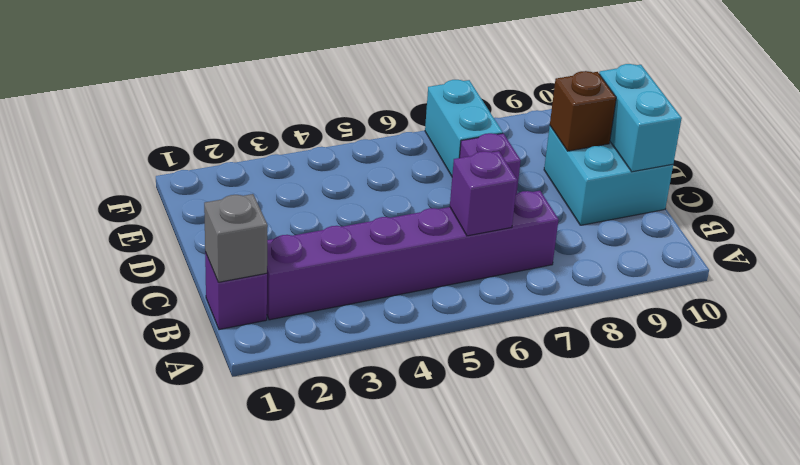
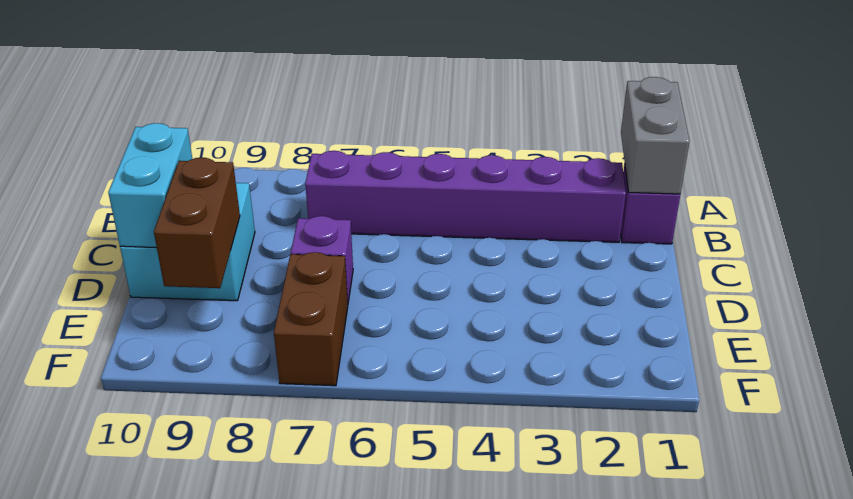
grey 1x1 brick [204,194,268,282] -> grey 1x2 brick [621,77,690,194]
purple 1x1 brick [450,151,517,236] -> none
brown 1x1 brick [550,71,616,151] -> brown 1x2 brick [154,158,240,288]
cyan 1x2 brick [425,80,503,176] -> brown 1x2 brick [274,252,348,386]

